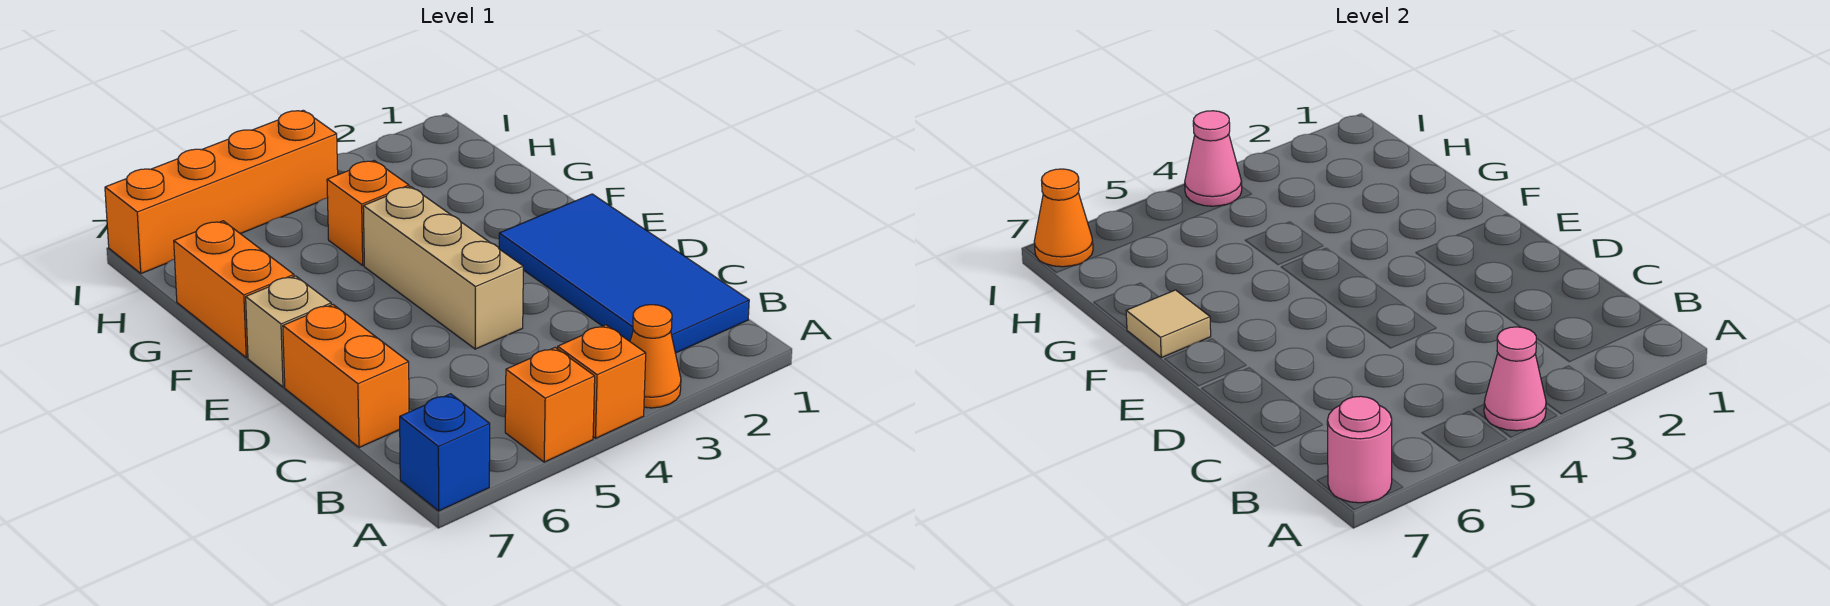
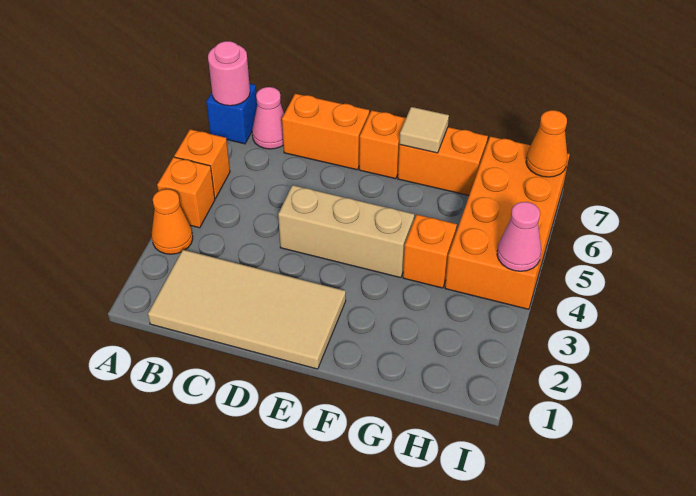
pink 1x1 cone [1484,327,1546,431] -> pink 1x1 cone moved to [252,87,284,149]
blue 2x4 tile [499,194,749,353] -> tan 2x4 tile [148,250,346,369]
tan 1x1 brick [246,276,331,387] -> orange 1x1 brick [359,110,406,179]
orange 1x4 brick [105,110,338,273] -> orange 2x4 brick [445,136,570,309]

